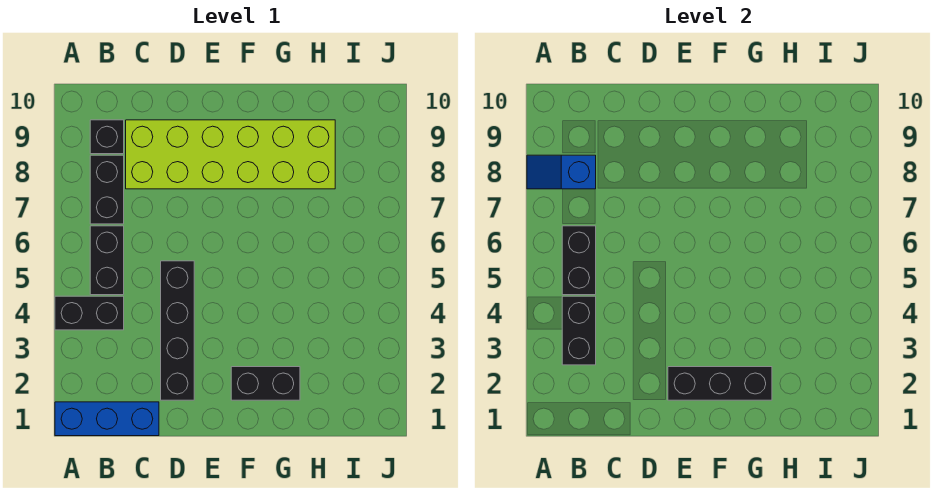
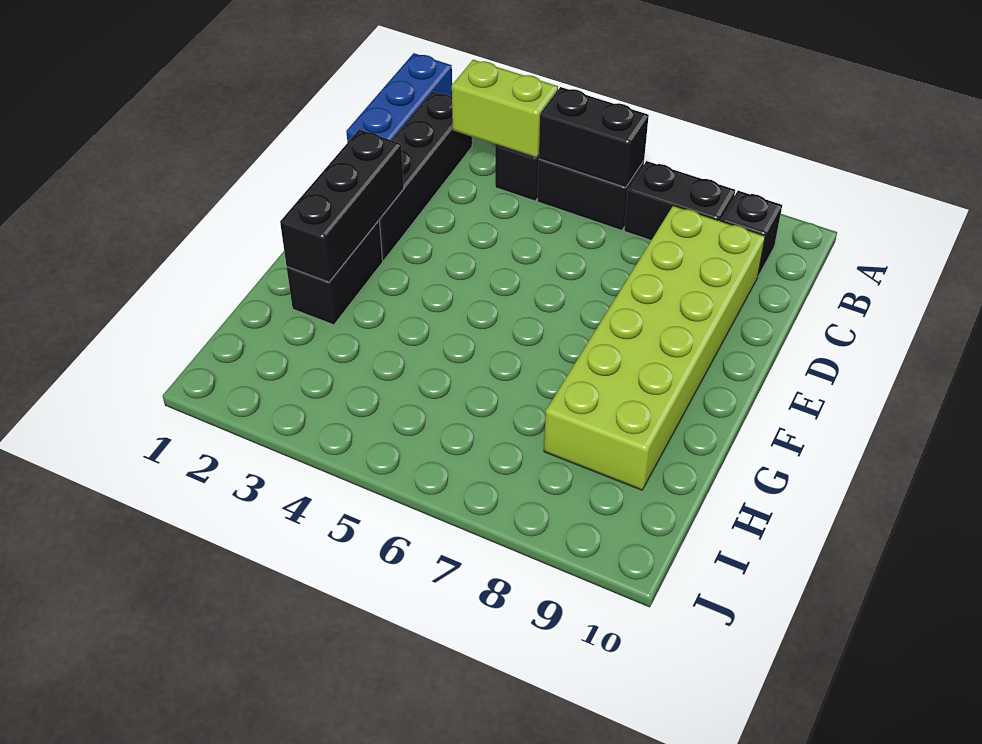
blue 1x2 slope [527,155,596,189] -> none
black 1x2 brick [562,296,596,365] -> lime 1x2 brick [452,60,558,158]
black 1x4 brick [161,261,194,400] -> black 1x4 brick turned to [379,92,472,260]

